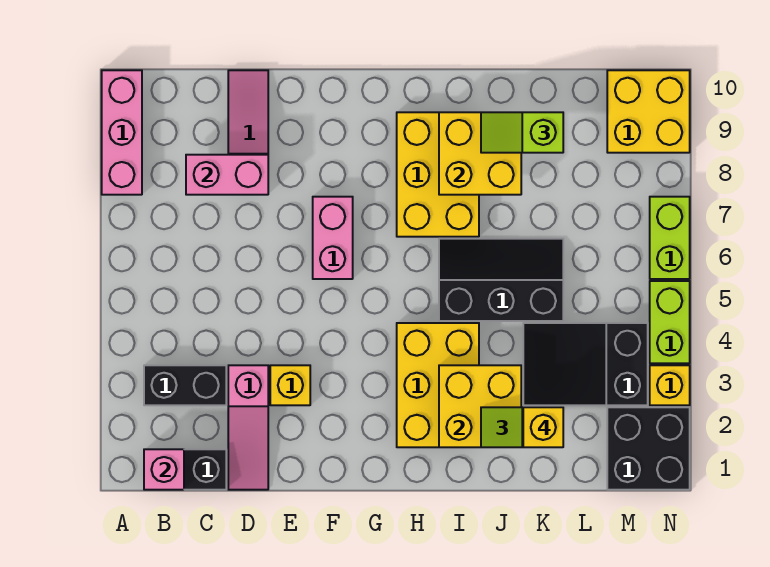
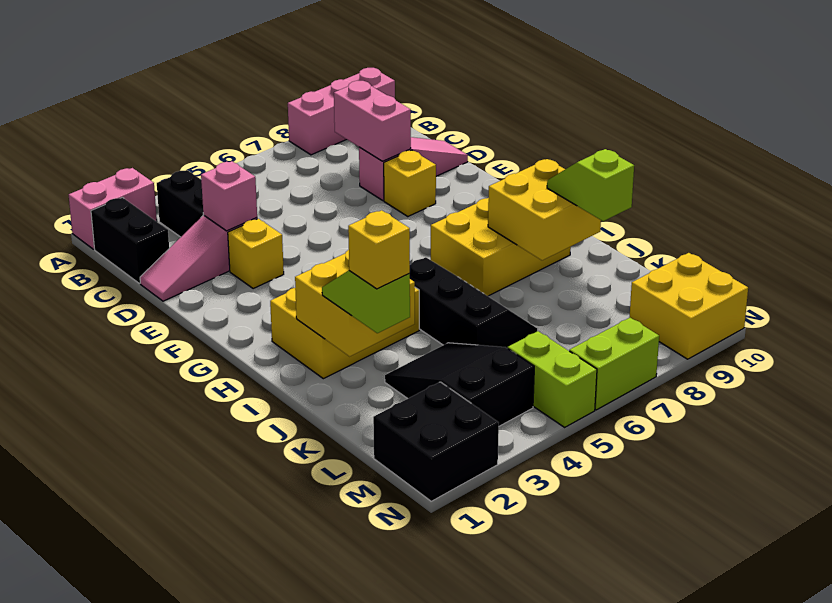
pink 1x1 brick [144,449,184,490] -> pink 1x1 brick moved to [201,161,257,231]
pink 1x2 brick [313,197,353,279] -> pink 1x2 brick moved to [69,168,157,249]
yellow 1x1 brick [650,365,690,405] -> yellow 1x1 brick moved to [384,150,436,216]
lime 1x2 brick [650,281,690,363] -> lime 1x2 brick turned to [508,331,597,427]

